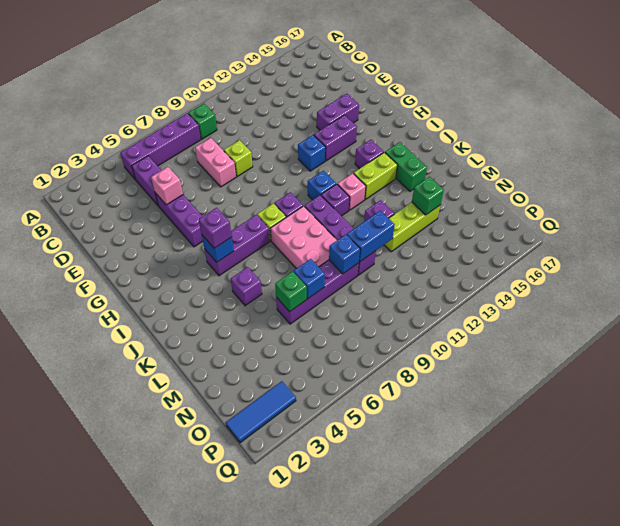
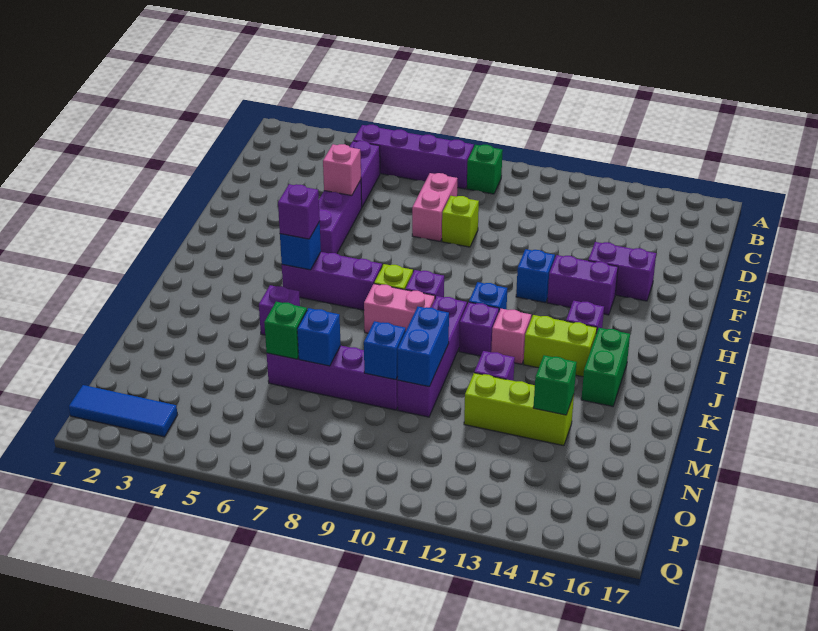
pink 2x3 brick [271,206,337,269] -> pink 1x2 brick [364,284,435,333]
blue 1x2 brick [347,211,394,262] -> blue 1x2 brick turned to [397,307,449,387]

